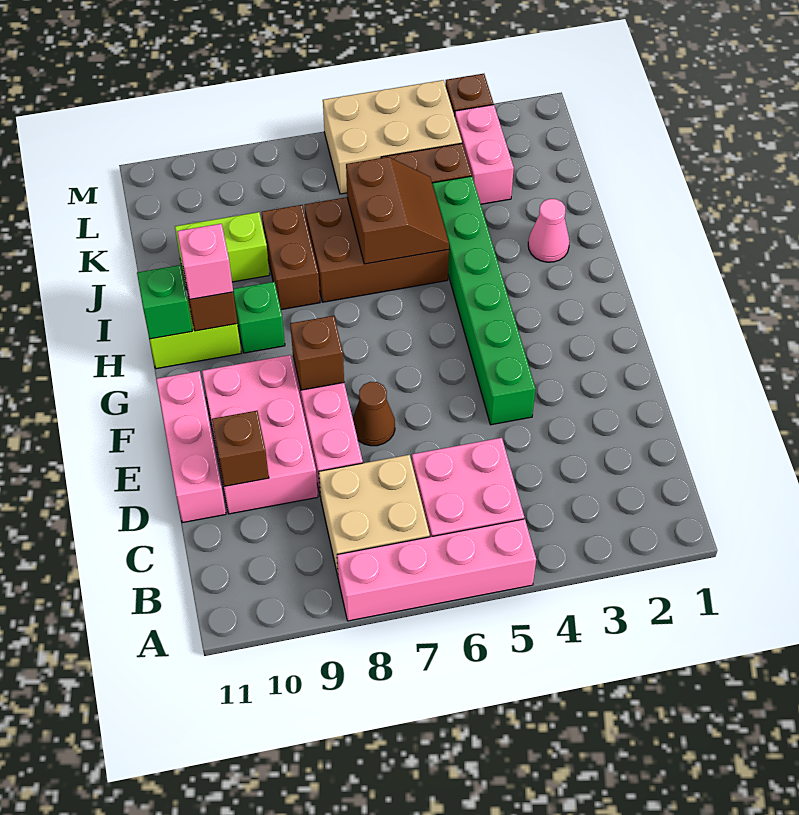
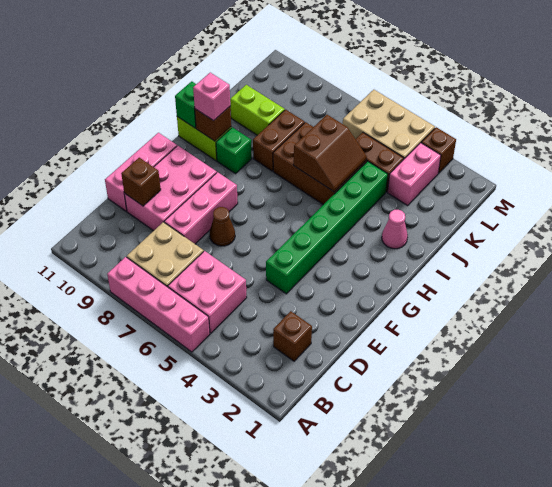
brown 1x1 brick [290,316,344,390] -> brown 1x1 brick moved to [273,311,312,361]

